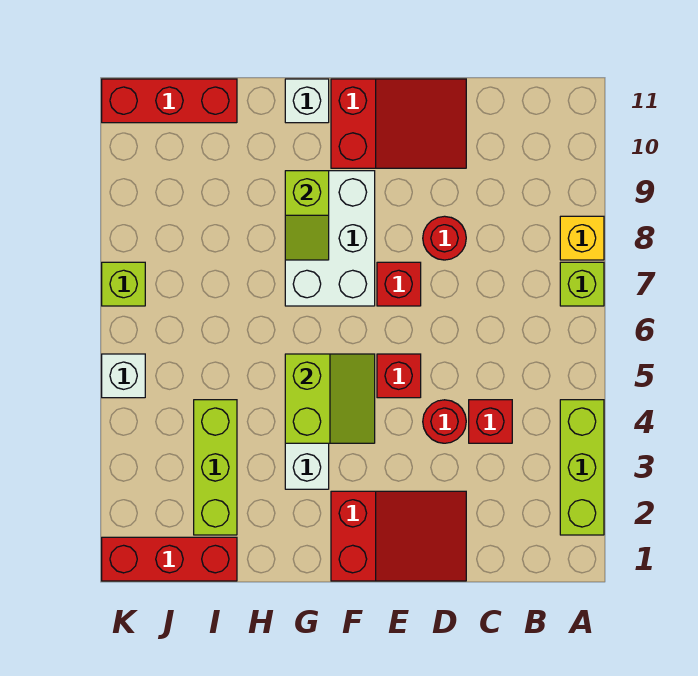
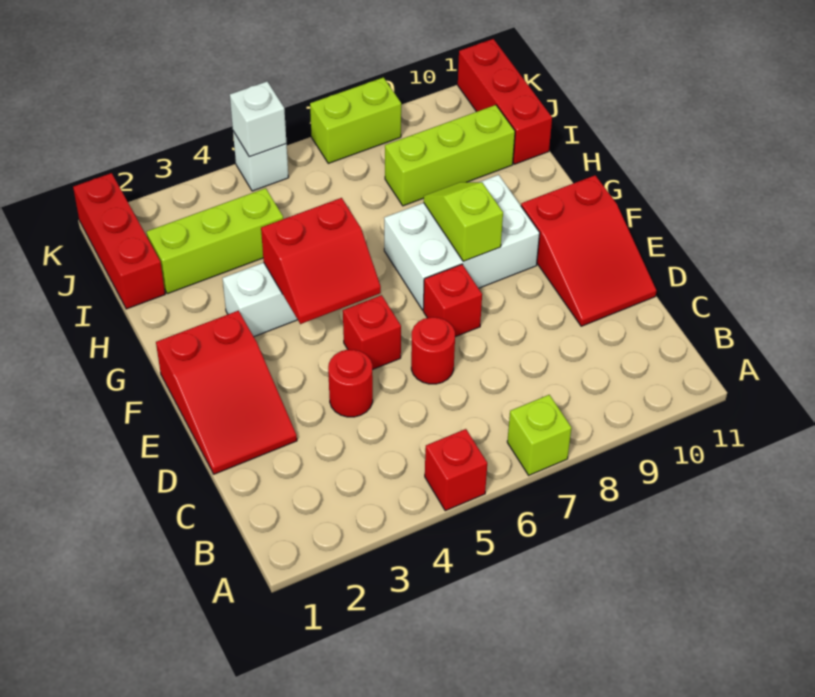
lime 1x3 brick [560,400,604,535] -> lime 1x3 brick moved to [385,105,515,206]
yellow 1x1 brick [560,216,604,260] -> none
red 1x1 brick [469,400,512,443] -> red 1x1 brick moved to [425,429,487,511]
red 1x1 round brick [423,216,466,260] -> red 1x1 round brick moved to [411,317,455,384]
lime 2x2 slope [285,354,375,443] -> red 2x2 slope [261,198,381,324]
lime 1x2 slope [285,171,329,260] -> lime 1x2 slope turned to [424,182,503,261]
white 1x1 brick [285,79,329,123] -> white 1x1 brick moved to [230,82,287,157]
lime 1x1 brick [102,262,145,306] -> lime 1x2 brick [310,77,401,163]

